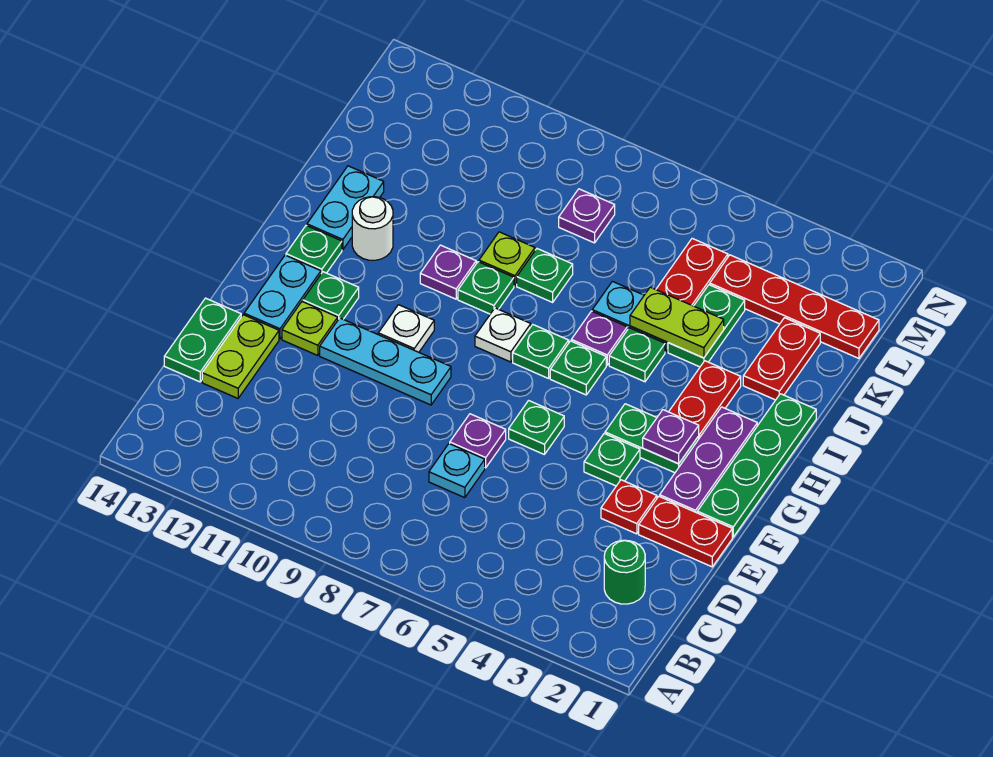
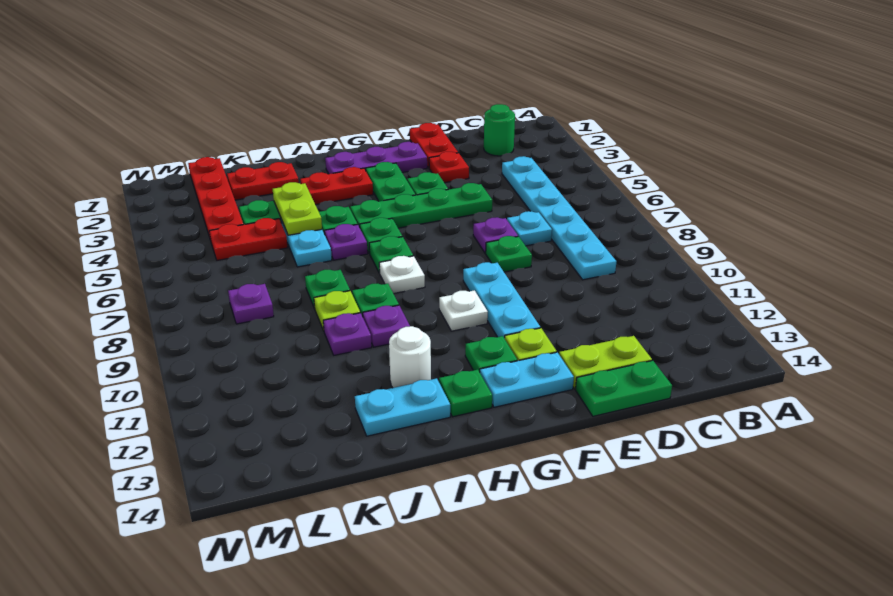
none -> cyan 1x6 plate [502,156,616,280]
green 1x4 plate [697,394,816,537] -> green 1x4 plate moved to [350,183,492,228]
green 1x1 plate [509,401,564,455] -> green 1x1 plate moved to [486,236,532,272]
purple 1x1 plate [643,410,699,464] -> purple 1x1 plate moved to [323,313,372,355]

